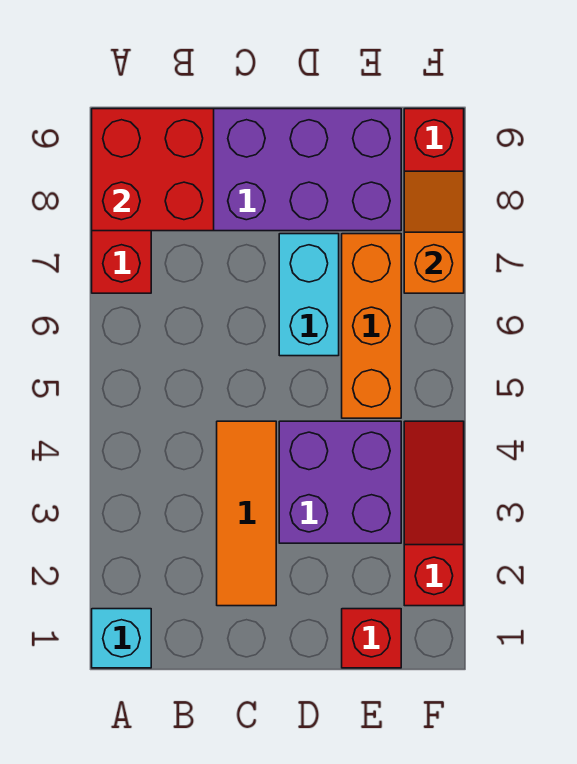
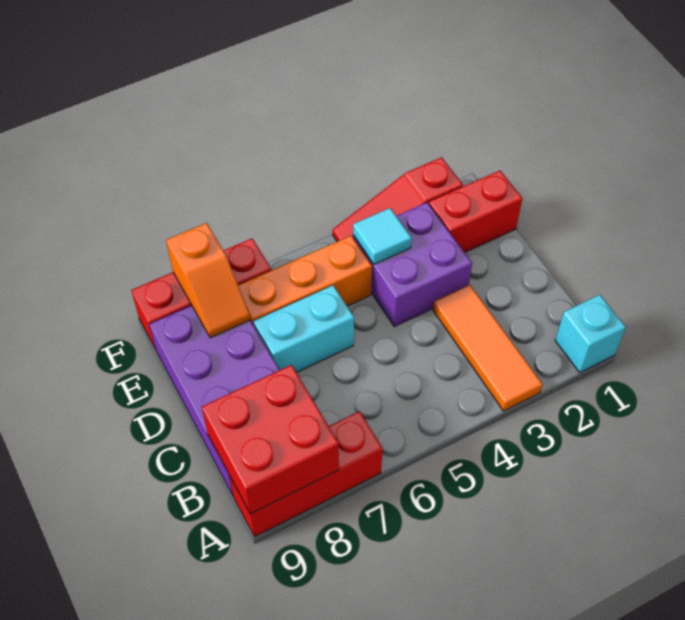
orange 1x3 tile [217,421,276,606] -> orange 1x3 tile turned to [433,285,543,411]
red 1x1 brick [342,609,401,668] -> red 1x2 brick [429,171,522,252]
none -> cyan 1x1 tile [353,208,412,264]
orange 1x2 slope [404,171,464,293] -> orange 1x2 slope turned to [166,223,250,338]

